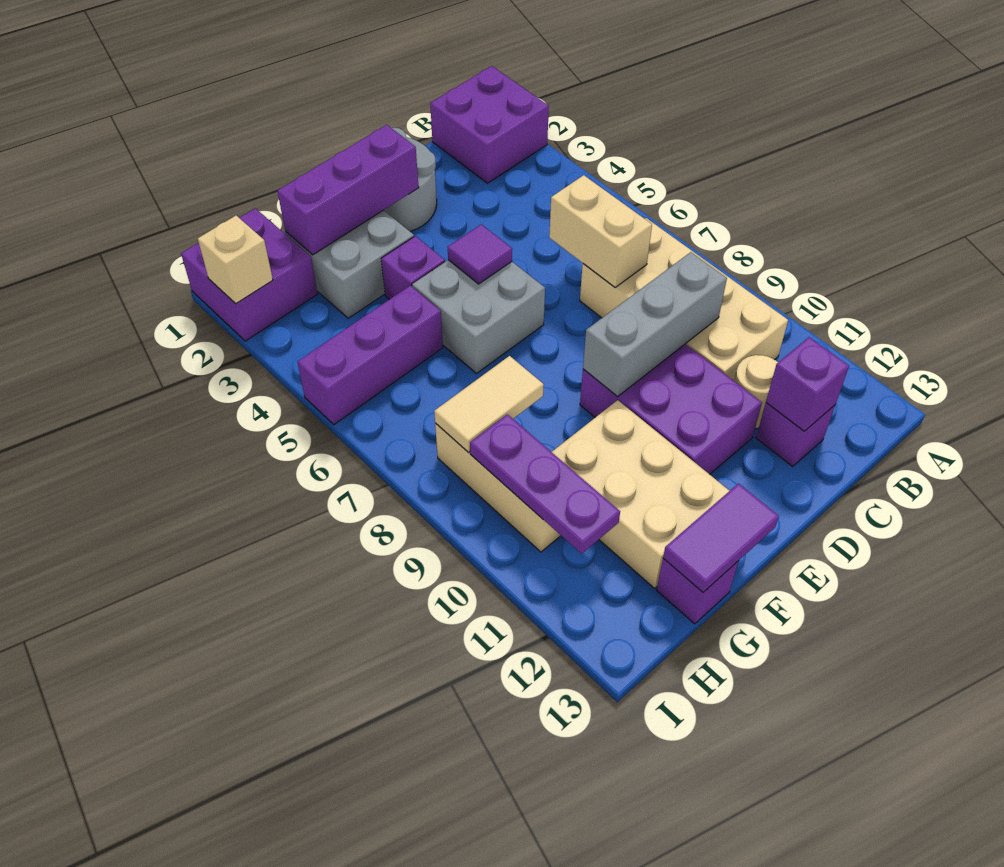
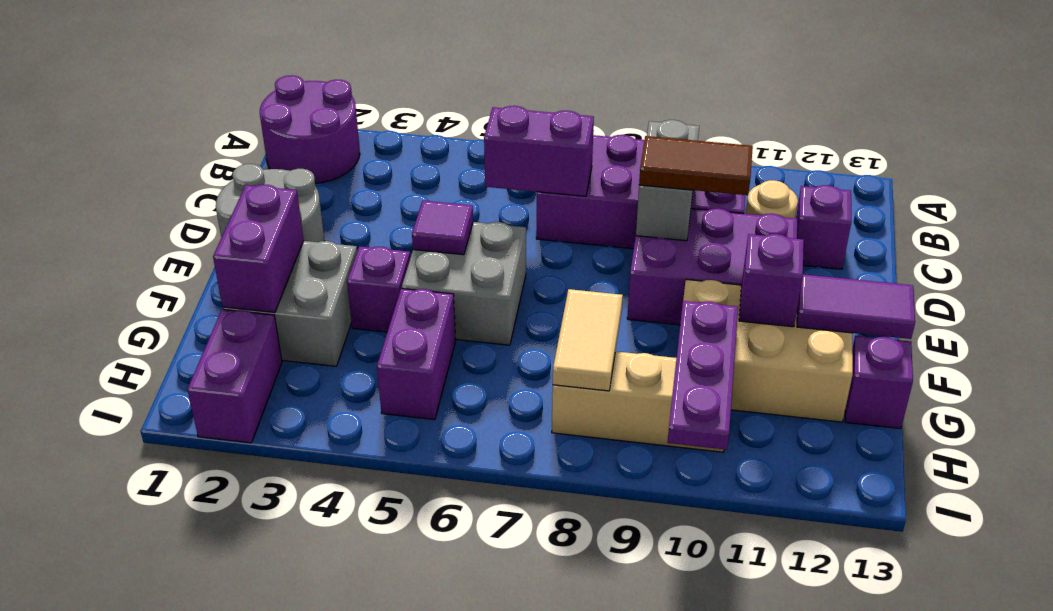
purple 2x2 brick [430,66,549,183] -> purple 2x2 round brick [260,75,360,184]
tan 2x4 brick [580,218,788,381] -> purple 2x4 brick [536,135,745,249]
tan 1x2 brick [549,175,652,287] -> purple 1x2 brick [484,106,594,196]
grey 1x3 brick [583,252,727,397] -> grey 1x2 brick [636,120,699,241]
purple 1x1 brick [766,337,849,431] -> purple 1x1 brick moved to [739,234,804,327]
none -> brown 1x2 tile [639,136,753,195]
purple 1x3 brick [277,125,419,255] -> purple 1x2 brick [213,185,304,313]
purple 1x2 tile [663,484,779,592] -> purple 1x2 tile turned to [797,274,915,339]
purple 1x3 brick [297,286,443,425] -> purple 1x2 brick [377,288,456,420]
purple 2x2 brick [181,209,318,341] -> purple 1x2 brick [187,309,282,443]
purple 1x3 plate [470,414,620,554] -> purple 1x3 plate turned to [667,301,738,450]
tan 1x1 brick [198,216,273,304] -> none

